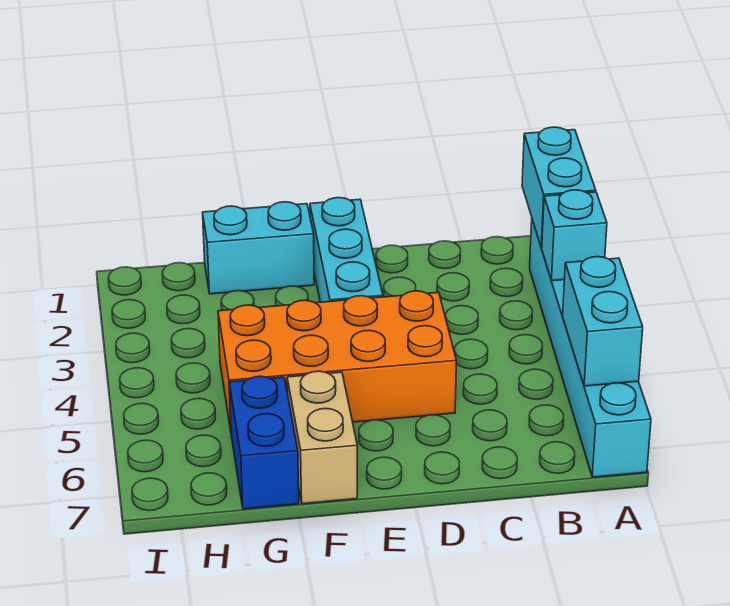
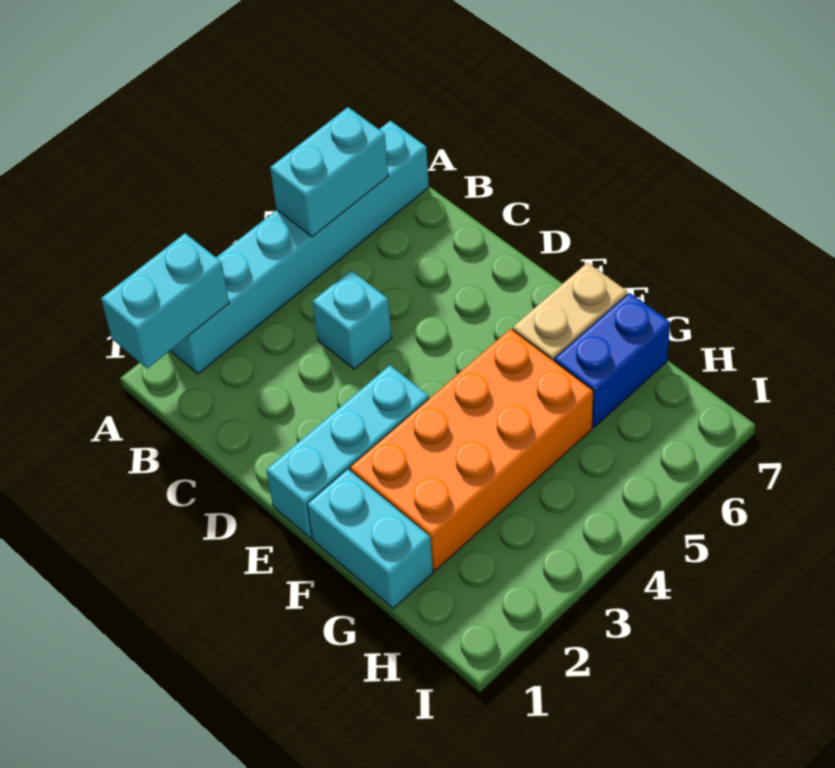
cyan 1x1 brick [541,190,607,281] -> cyan 1x1 brick moved to [313,270,392,369]
orange 2x4 brick [218,291,456,430] -> orange 2x4 brick turned to [350,329,593,571]

